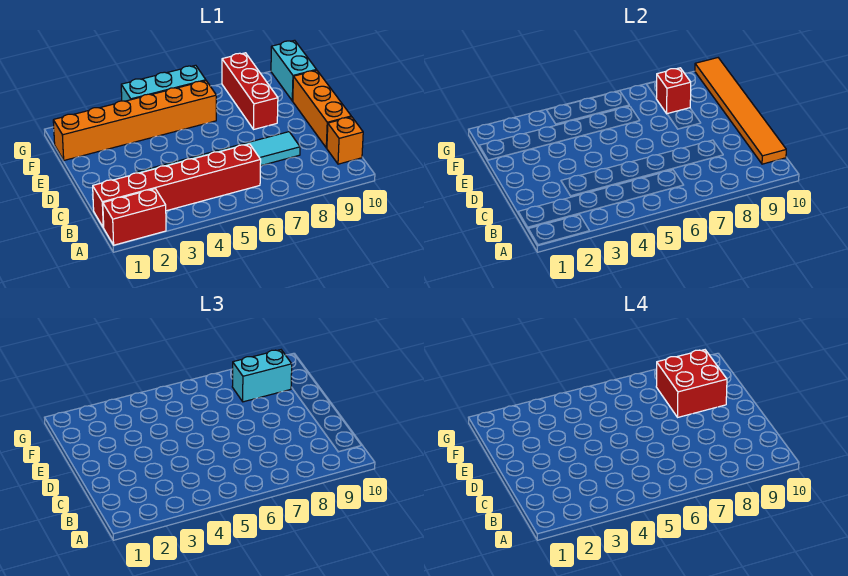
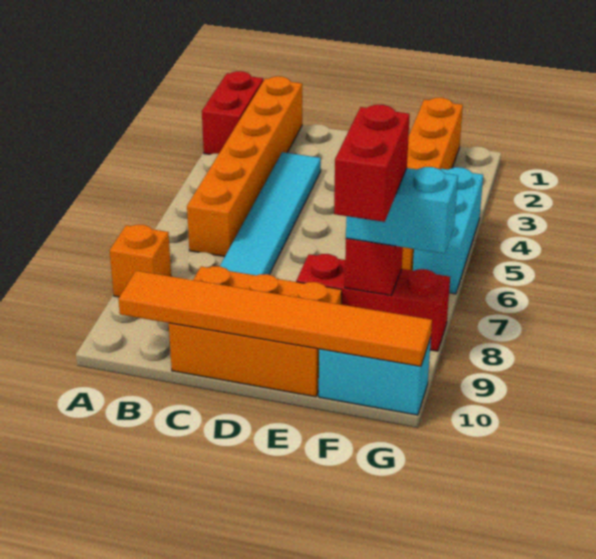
red 1x6 brick [93,144,261,227] -> orange 1x6 brick [187,76,302,257]
orange 1x1 brick [327,117,363,164] -> orange 1x1 brick moved to [110,225,171,297]
orange 1x3 brick [293,70,351,148] -> orange 2x3 brick [169,266,342,397]
red 2x2 brick [656,350,727,417] -> red 1x2 brick [334,105,410,222]
cyan 1x2 brick [232,350,292,402] -> cyan 1x2 brick turned to [346,167,458,254]

